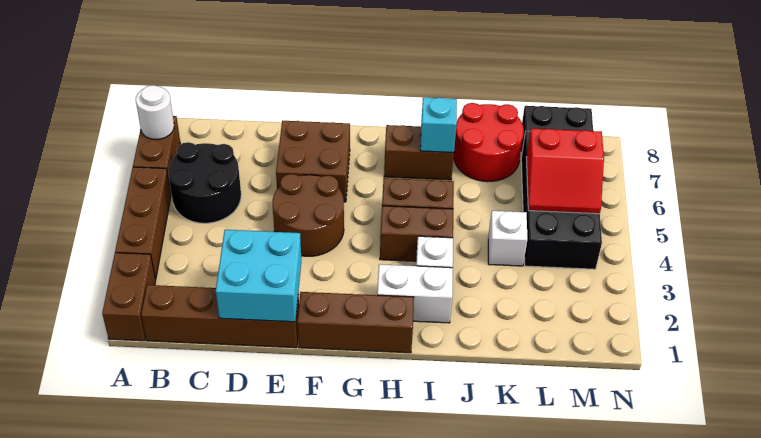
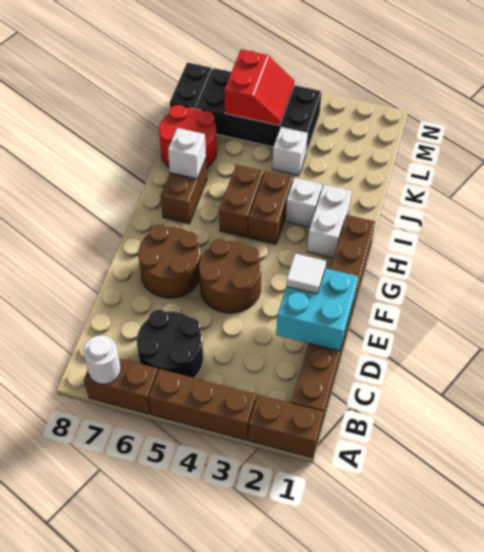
none -> white 1x1 tile [286,254,326,294]
brown 2x2 brick [276,121,350,202] -> brown 2x2 round brick [138,225,201,298]
cyan 1x1 brick [420,98,457,153] -> white 1x1 brick [168,128,206,179]

